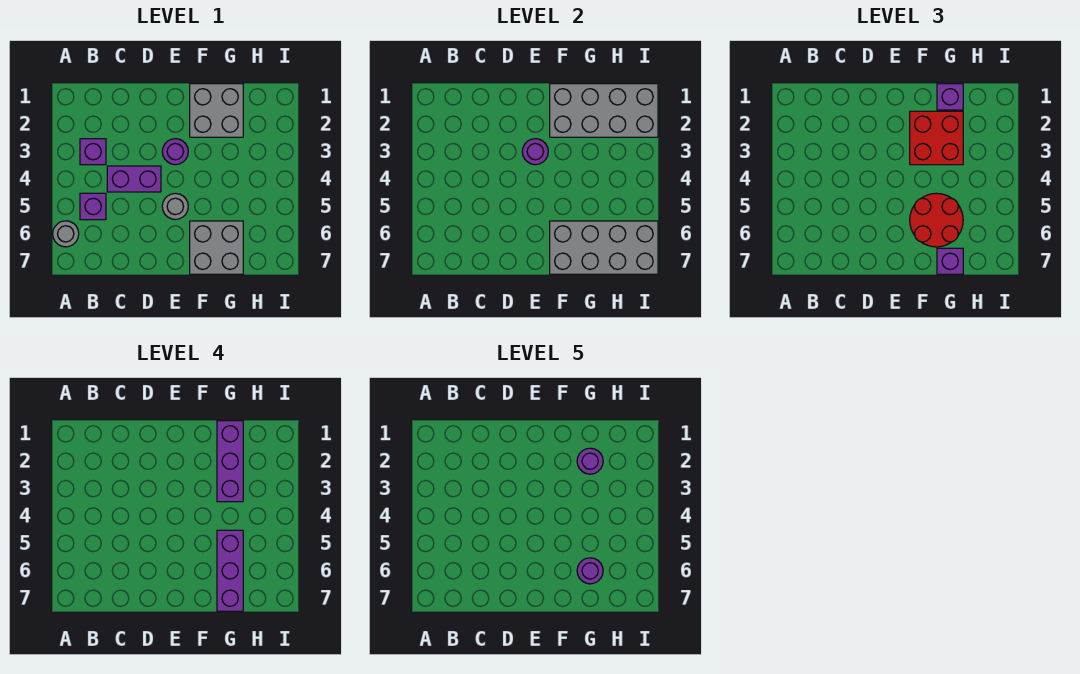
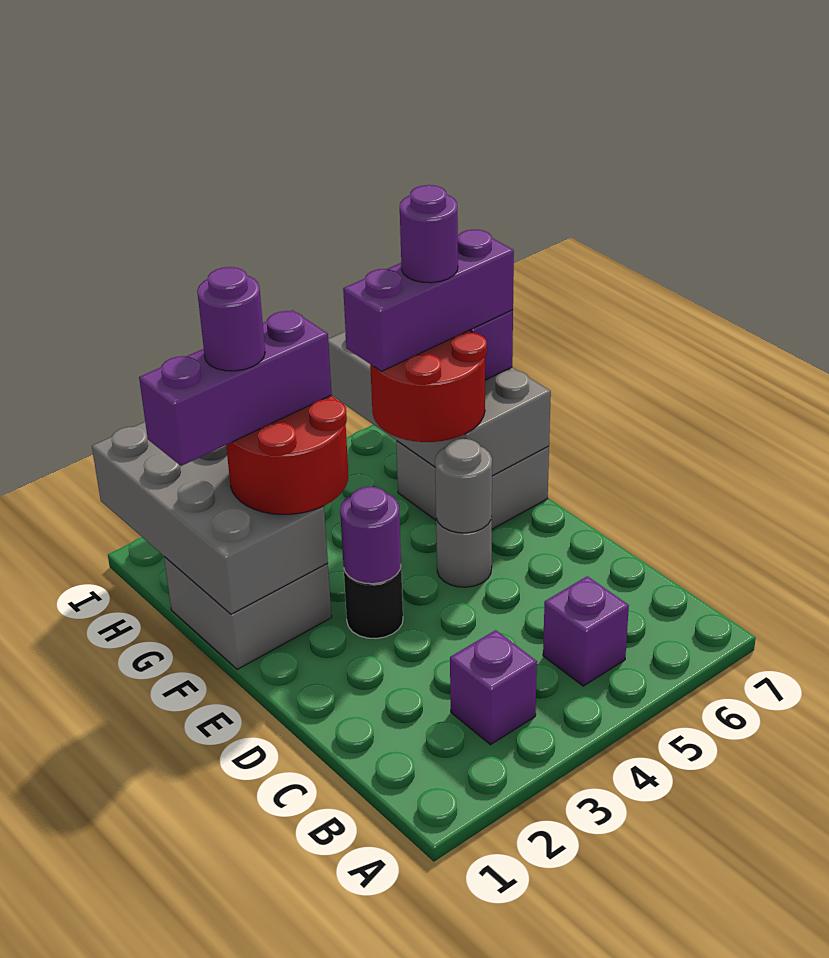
grey 1x1 round brick [53,221,79,247] -> grey 1x1 round brick moved to [435,439,492,533]
purple 1x2 brick [107,166,161,192] -> none
purple 1x1 round brick [162,139,188,165] -> black 1x1 round brick [344,568,403,638]
red 2x2 brick [910,111,963,165] -> red 2x2 round brick [226,395,348,514]
purple 1x1 brick [937,84,963,110] -> none

